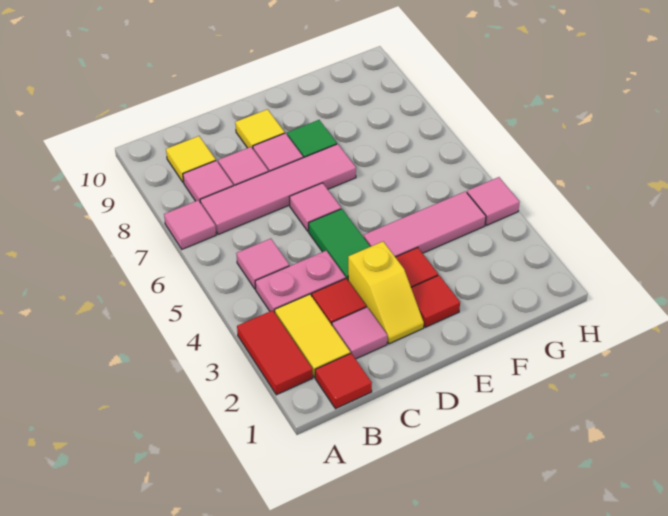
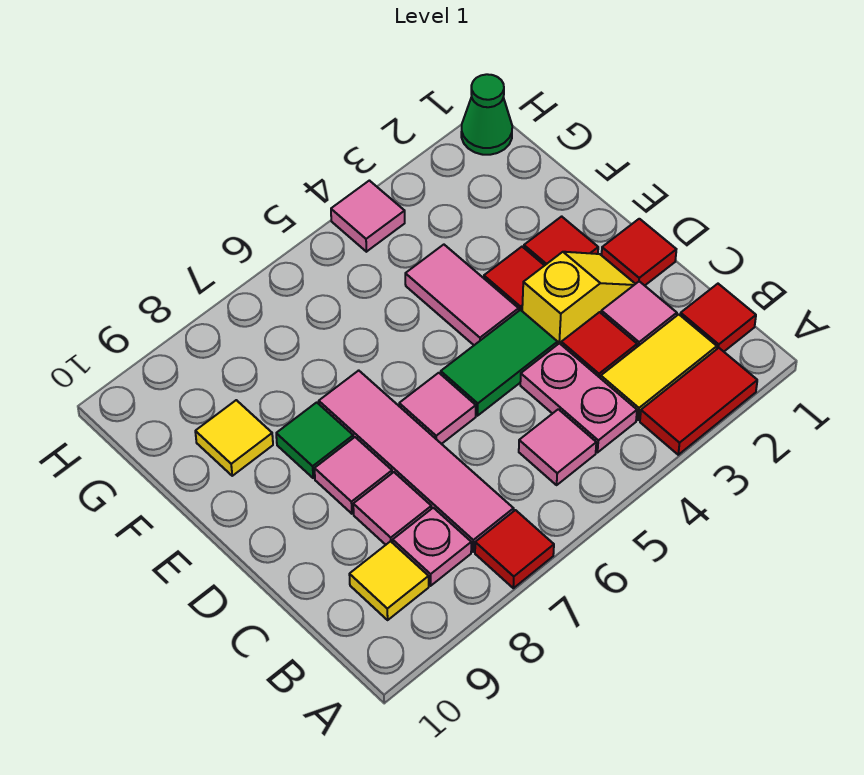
pink 1x1 tile [164,200,216,249] -> red 1x1 tile [475,510,554,588]
pink 1x1 tile [183,161,233,201] -> pink 1x1 plate [393,508,471,586]
none -> red 1x1 tile [602,219,676,286]
yellow 1x1 tile [235,109,285,148] -> yellow 1x1 tile moved to [195,400,273,476]
pink 1x3 tile [364,191,486,257] -> pink 1x2 tile [405,245,519,345]
none -> green 1x1 cone [461,74,512,155]

